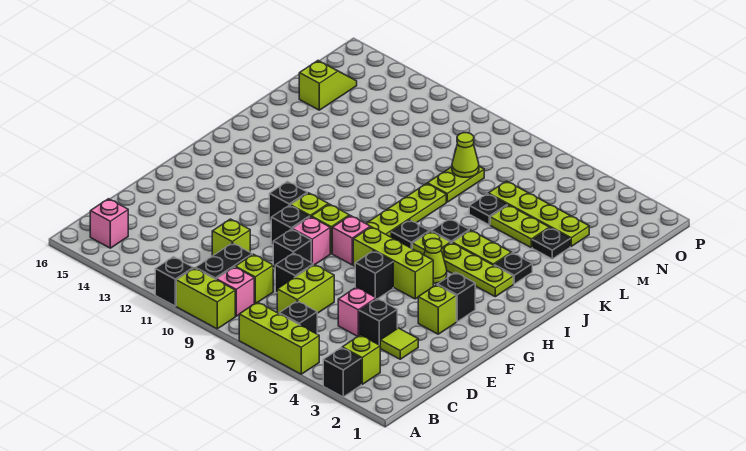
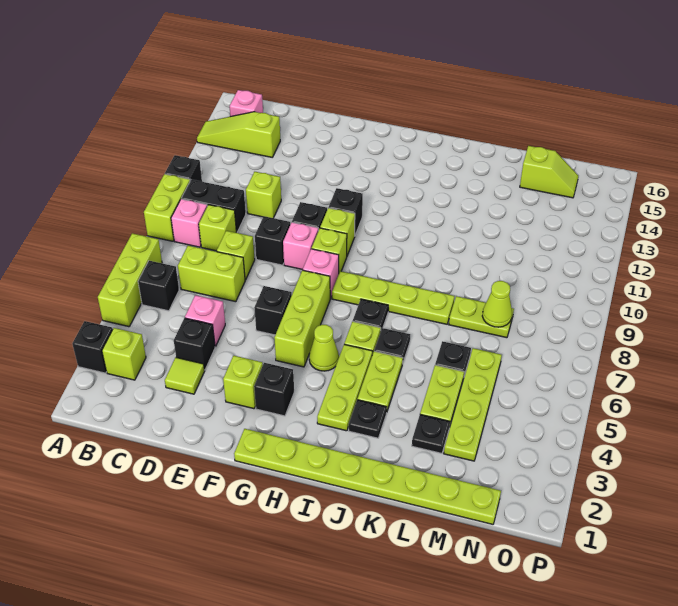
none -> lime 1x3 slope [197,112,280,157]
black 1x1 brick [275,253,313,293] -> lime 1x1 brick [217,231,255,280]
none -> lime 1x8 plate [234,429,501,524]

